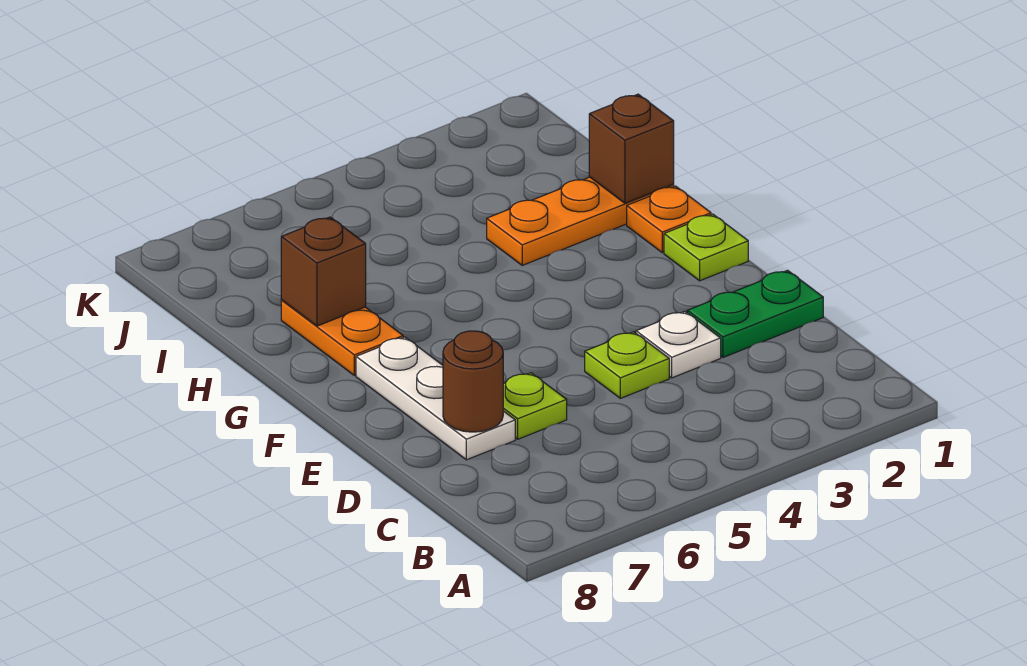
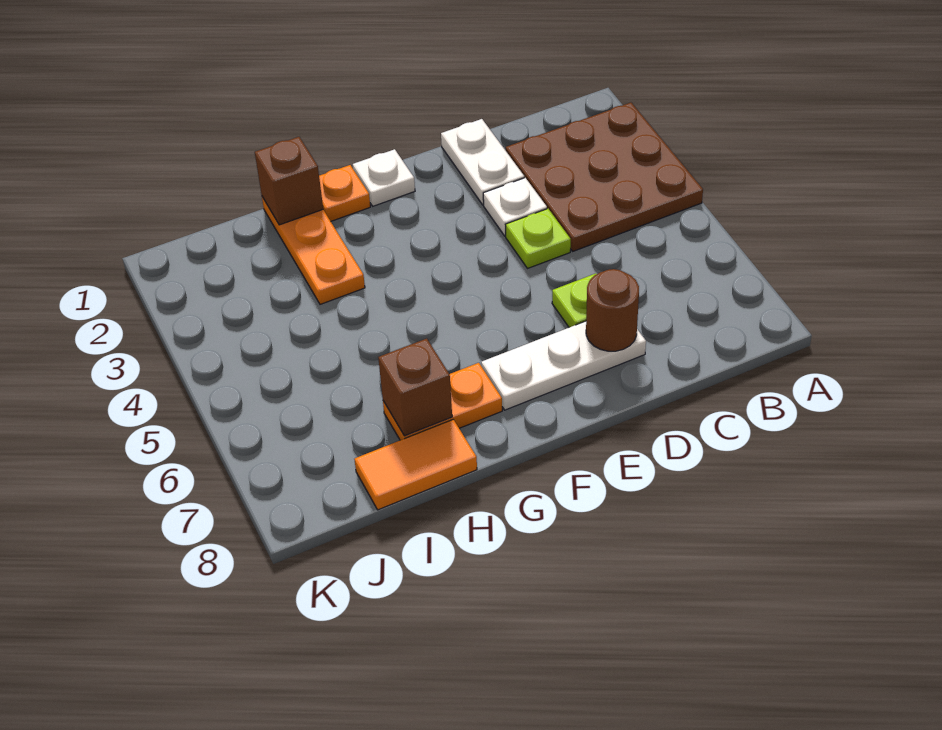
none -> brown 3x3 plate [506,103,703,251]
green 1x2 plate [687,270,823,357] -> white 1x2 plate [441,119,524,205]
lime 1x1 plate [664,214,748,281] -> white 1x1 plate [353,149,415,206]
none -> orange 1x2 tile [354,420,477,510]

